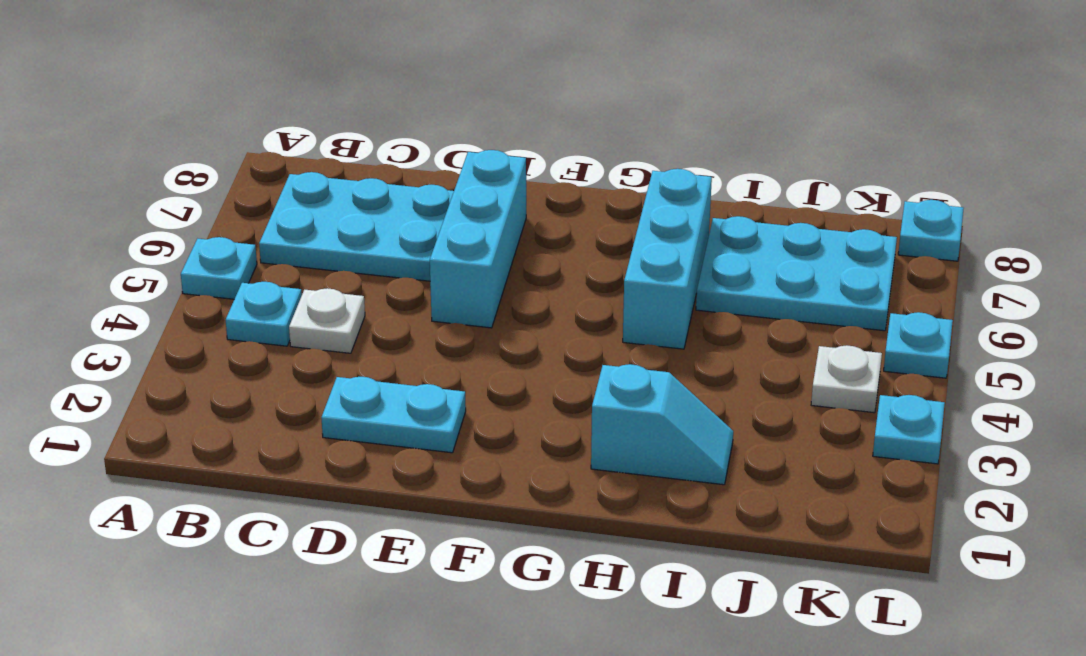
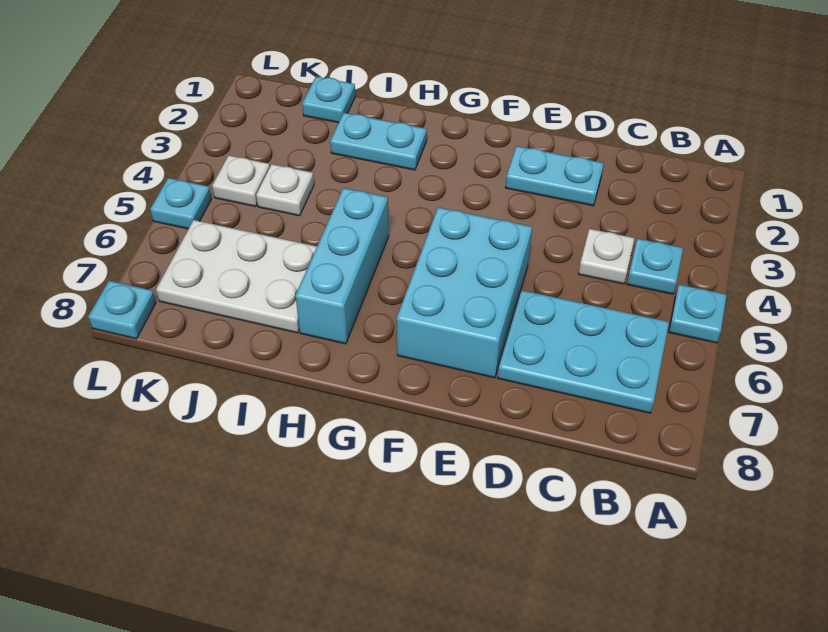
cyan 1x3 brick [430,150,526,328] -> cyan 2x3 brick [397,207,532,378]
cyan 1x2 slope [591,364,733,485] -> cyan 1x2 plate [330,113,427,170]
cyan 2x3 plate [696,216,897,331] -> white 2x3 plate [156,220,317,333]
none -> white 1x1 plate [256,164,314,216]
cyan 1x1 plate [873,395,945,464] -> cyan 1x1 plate moved to [302,77,355,123]

